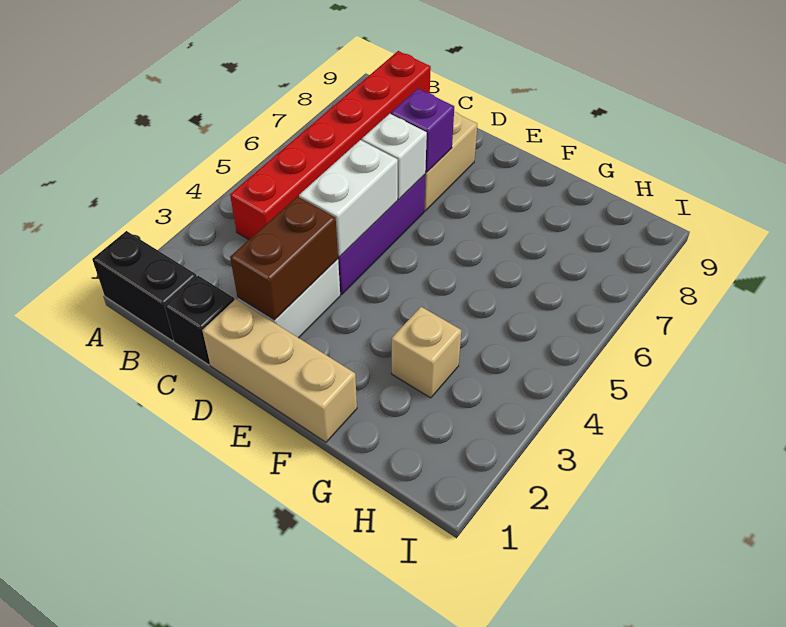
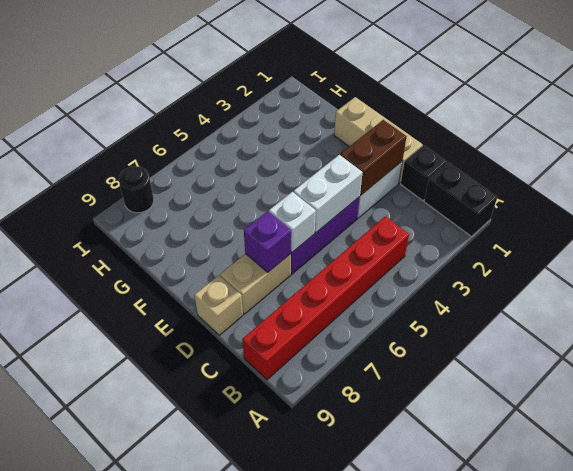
tan 1x1 brick [392,307,462,398] -> tan 1x1 brick moved to [194,275,243,335]
none -> black 1x1 round brick [119,166,154,213]

